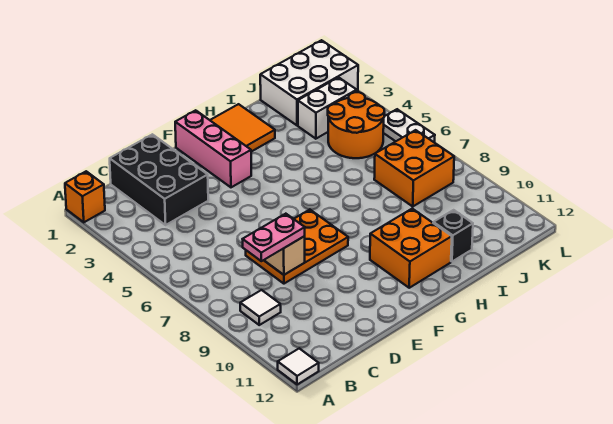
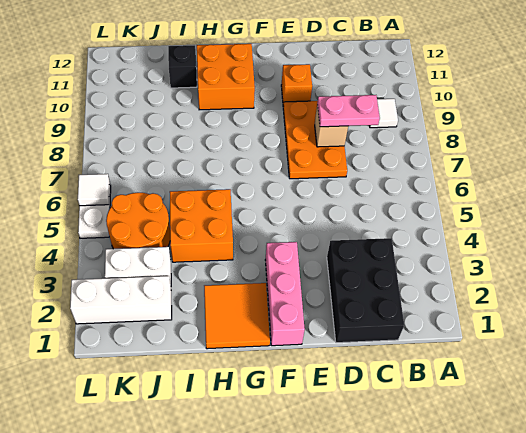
orange 1x1 brick [65,171,105,222] -> orange 1x1 brick moved to [281,64,312,106]
white 1x1 tile [278,348,319,385] -> white 1x1 tile moved to [78,174,109,206]
orange 2x3 plate [246,210,348,284] -> orange 2x3 plate turned to [283,101,347,179]
white 2x3 brick [260,40,358,125] -> white 1x3 brick [70,276,172,324]
orange 2x2 brick [374,130,454,206] -> orange 2x2 brick moved to [170,189,233,262]

